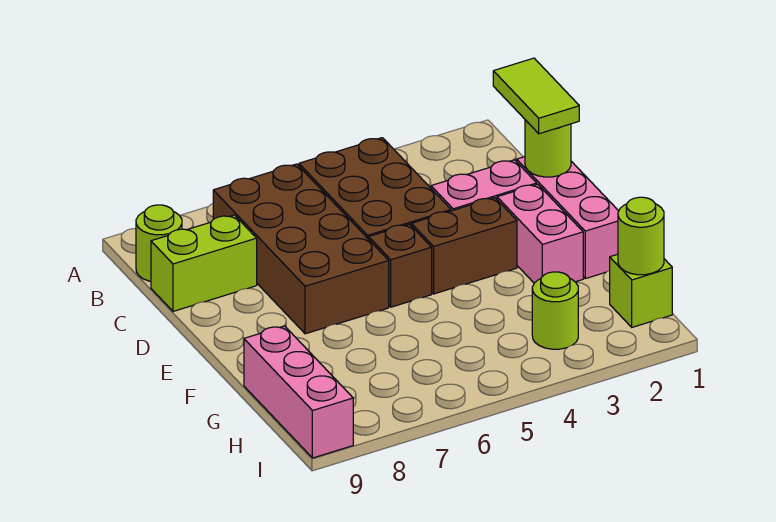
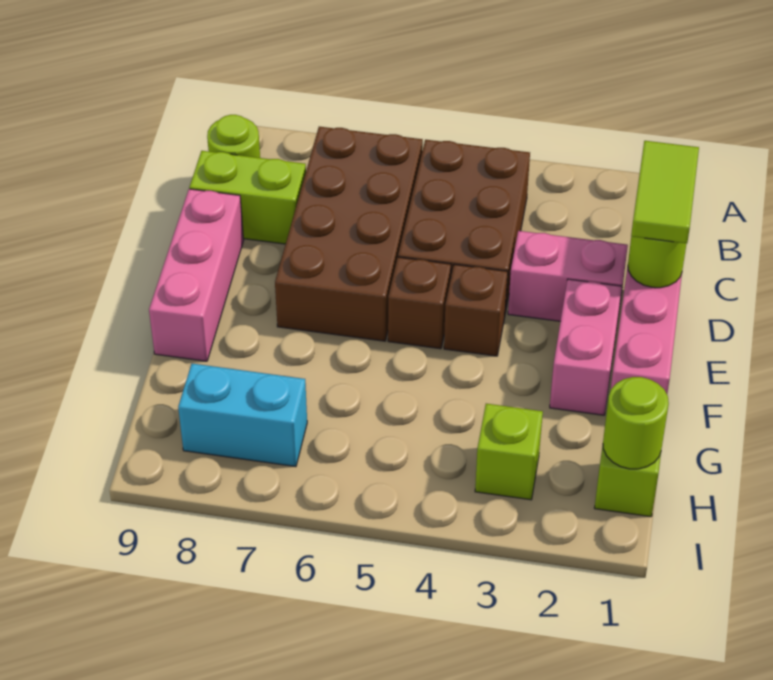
brown 1x2 brick [411,198,517,294] -> brown 1x1 brick [444,264,508,356]
pink 1x3 brick [244,326,353,458] -> pink 1x3 brick moved to [149,189,244,361]
lime 1x1 round brick [532,272,578,349] -> lime 1x1 brick [475,404,543,500]
none -> cyan 1x2 brick [178,364,307,467]

